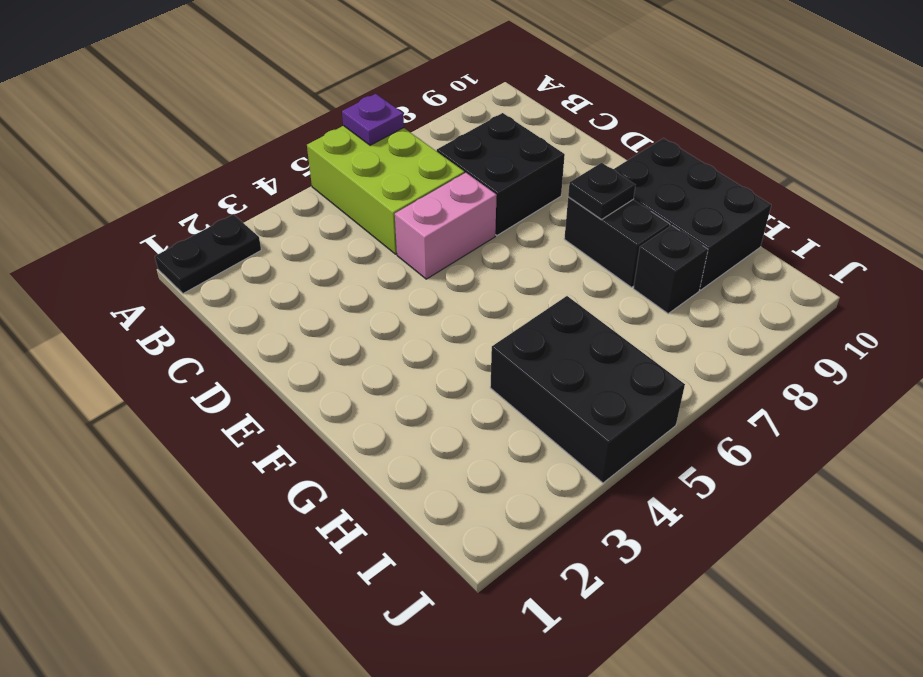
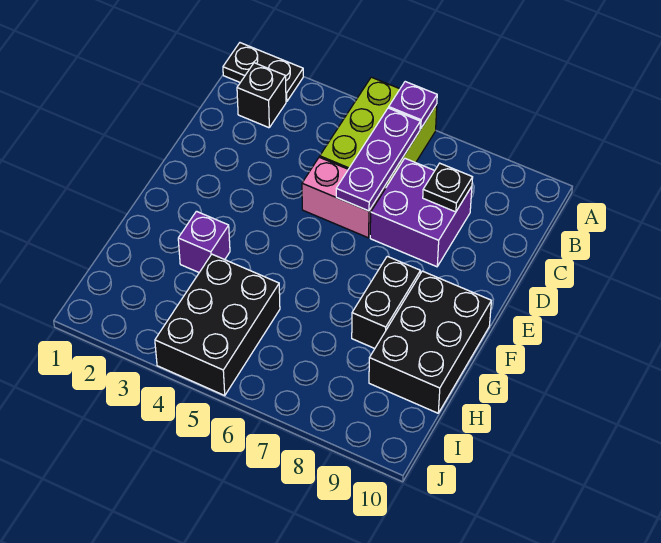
none -> purple 1x3 plate [336,108,420,211]
black 2x2 brick [437,113,565,235] -> purple 2x2 brick [370,159,472,267]
black 1x1 plate [568,163,635,220] -> black 1x1 plate moved to [423,163,473,212]
none -> purple 1x1 brick [178,211,230,272]
black 1x1 brick [633,225,708,314] -> black 1x1 brick moved to [237,63,286,128]

